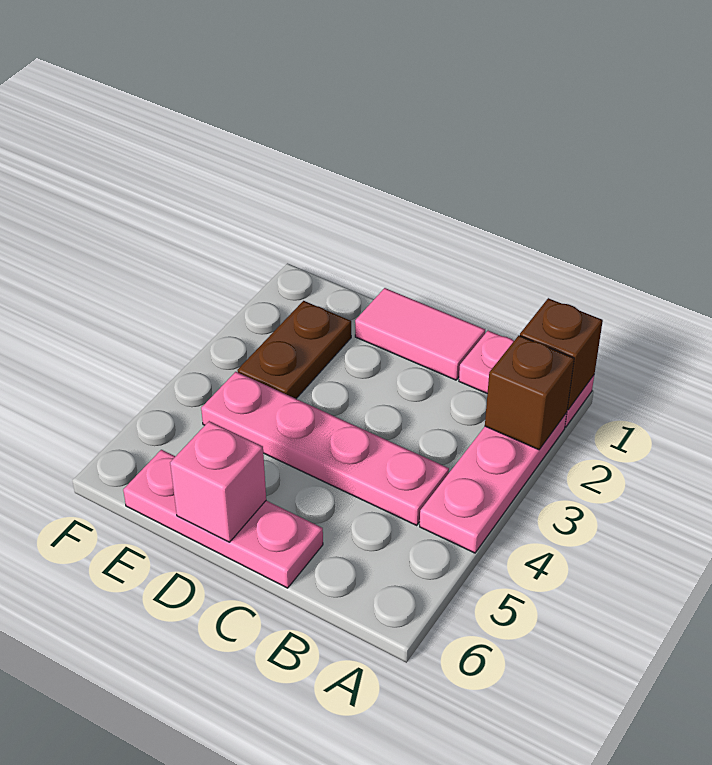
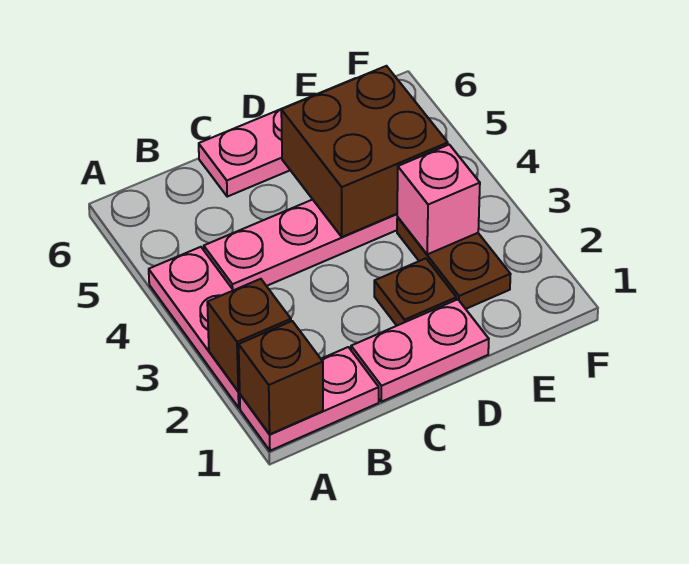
pink 1x2 tile [355,288,485,380] -> pink 1x2 plate [351,299,489,402]
none -> brown 1x1 plate [374,258,456,326]
none -> brown 2x2 brick [281,66,448,237]
pink 1x1 brick [170,421,266,542] -> pink 1x1 brick moved to [397,145,480,255]

